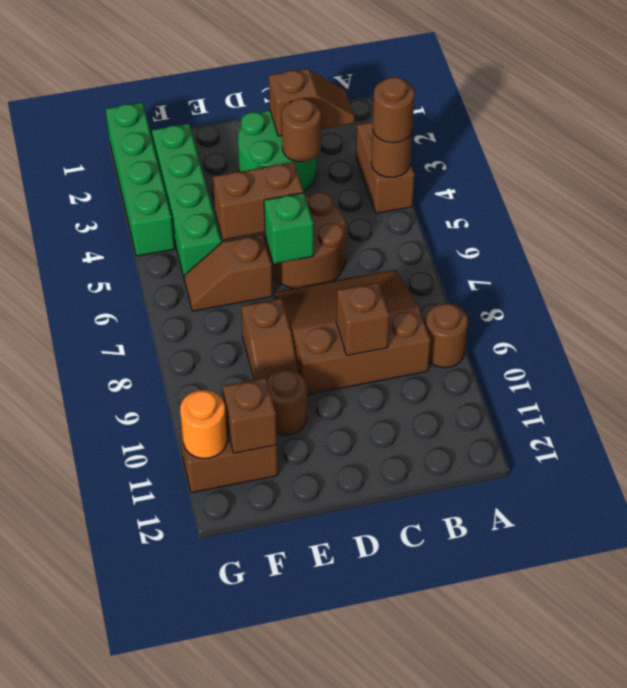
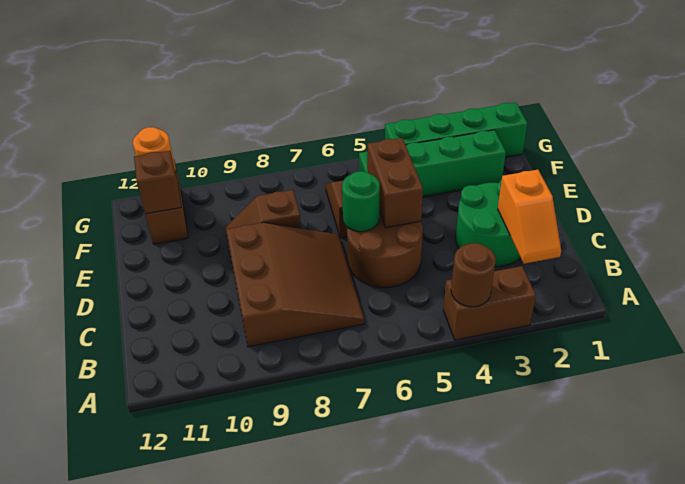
brown 1x1 round brick [373,77,415,143] -> none
brown 1x1 round brick [426,303,468,368] -> none
brown 1x2 slope [269,69,355,136] -> orange 1x2 slope [498,170,561,264]
brown 1x1 round brick [282,99,321,162] -> none
brown 1x1 brick [336,282,389,355] -> none
green 1x1 brick [264,193,314,264] -> green 1x1 round brick [342,171,380,232]
brown 1x1 round brick [267,370,307,435] -> none

